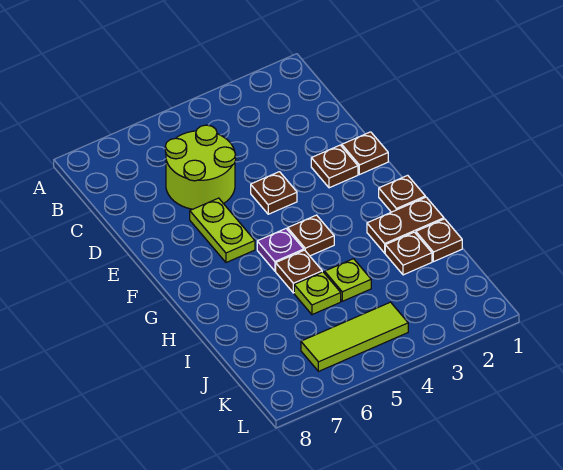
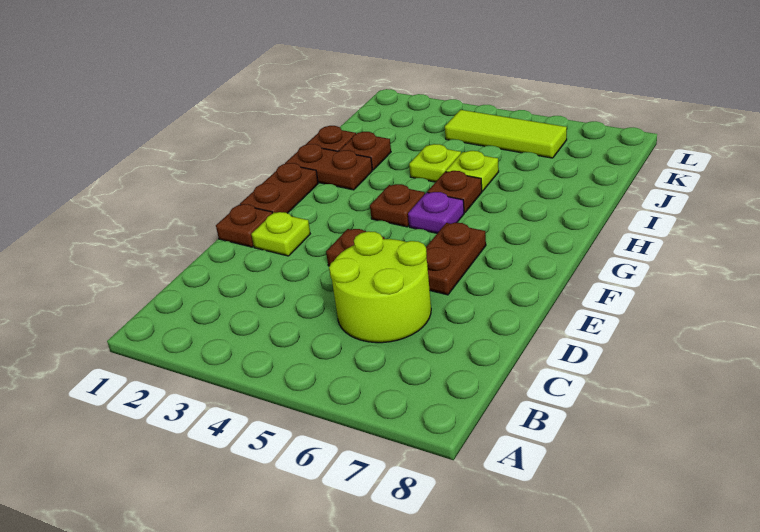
brown 1x1 plate [311,145,358,188] -> lime 1x1 plate [251,212,310,256]
lime 1x2 plate [190,198,255,263] -> brown 1x2 plate [426,223,486,295]
brown 1x1 plate [379,175,425,212] -> brown 1x2 plate [240,163,318,214]

